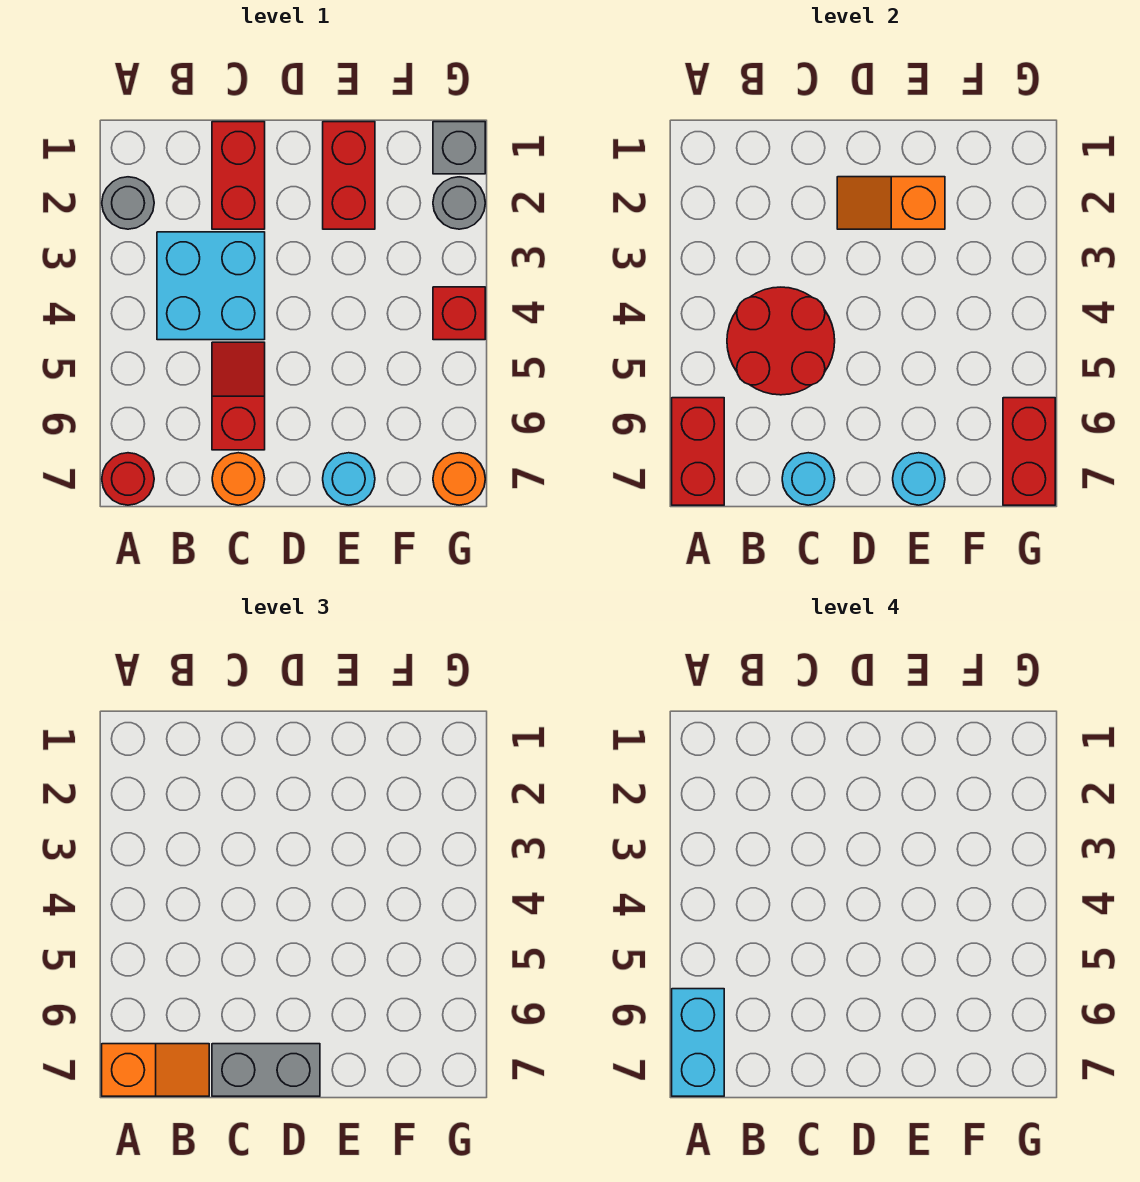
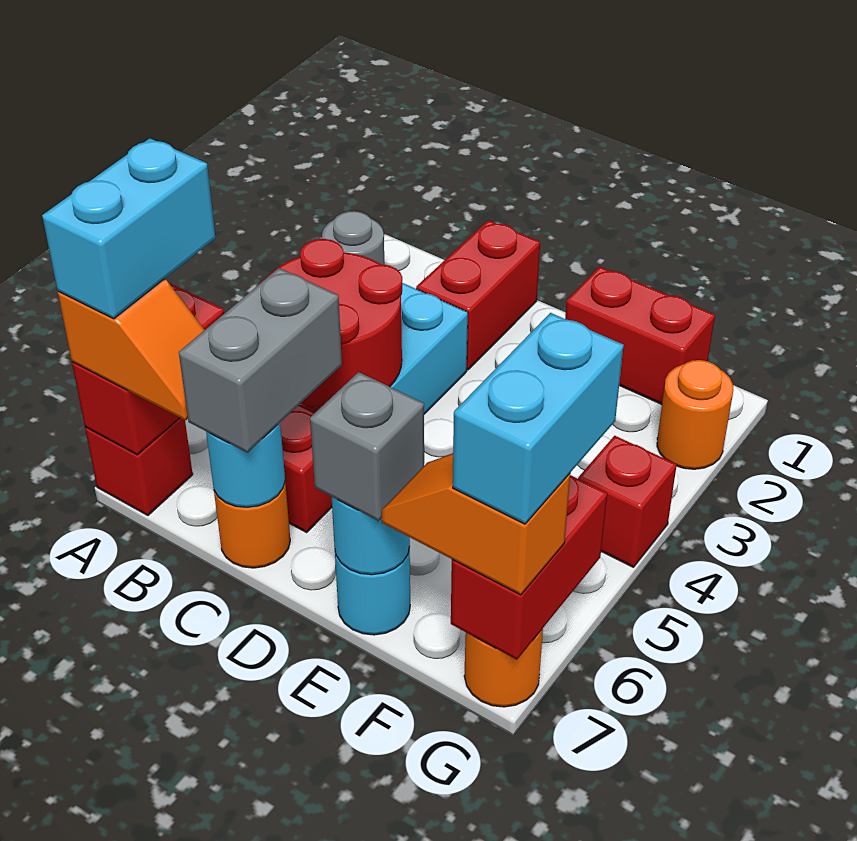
red 1x1 round brick [102,453,154,505] -> red 1x1 brick [85,418,193,515]
grey 1x2 brick [212,1044,320,1096] -> grey 1x2 brick turned to [179,268,342,452]
orange 1x2 slope [837,177,945,229] -> orange 1x2 slope moved to [382,454,570,595]
red 1x2 brick [323,122,375,229] -> red 1x2 brick turned to [565,267,715,404]
grey 1x1 brick [433,122,485,174] -> grey 1x1 brick moved to [310,372,424,521]
grey 1x1 round brick [433,177,485,229] -> orange 1x1 round brick [657,360,733,469]
none -> cyan 1x2 brick [453,313,624,524]

